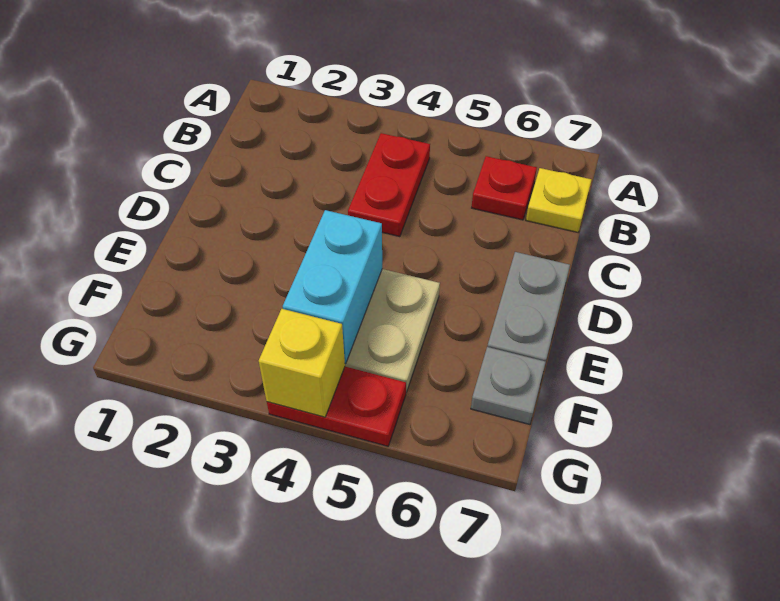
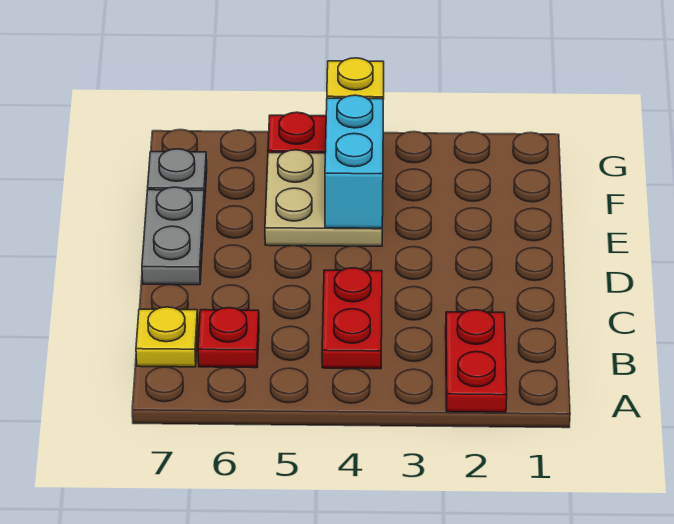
none -> red 1x2 plate [446,310,507,412]

